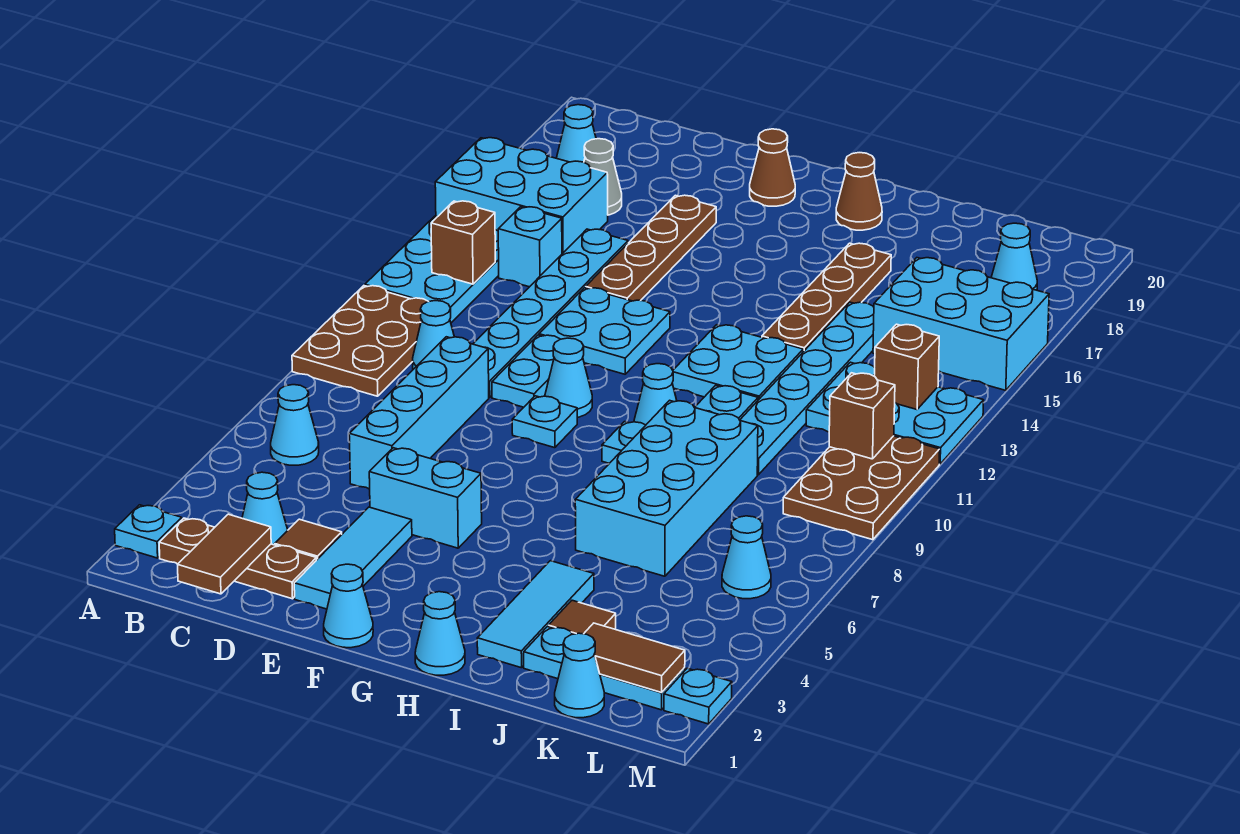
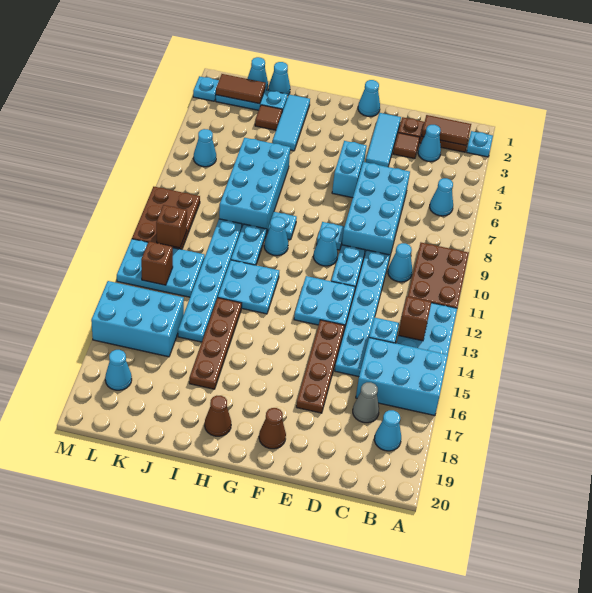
brown 1x2 tile [178,514,271,594] -> brown 1x2 tile turned to [422,115,471,145]
cyan 1x4 brick [349,337,489,489] -> cyan 2x4 brick [342,162,410,255]
cyan 1x2 brick [369,448,482,548] -> cyan 1x2 brick turned to [332,141,367,198]
cyan 1x1 cone [415,592,465,675] -> cyan 1x1 cone moved to [268,62,290,95]

